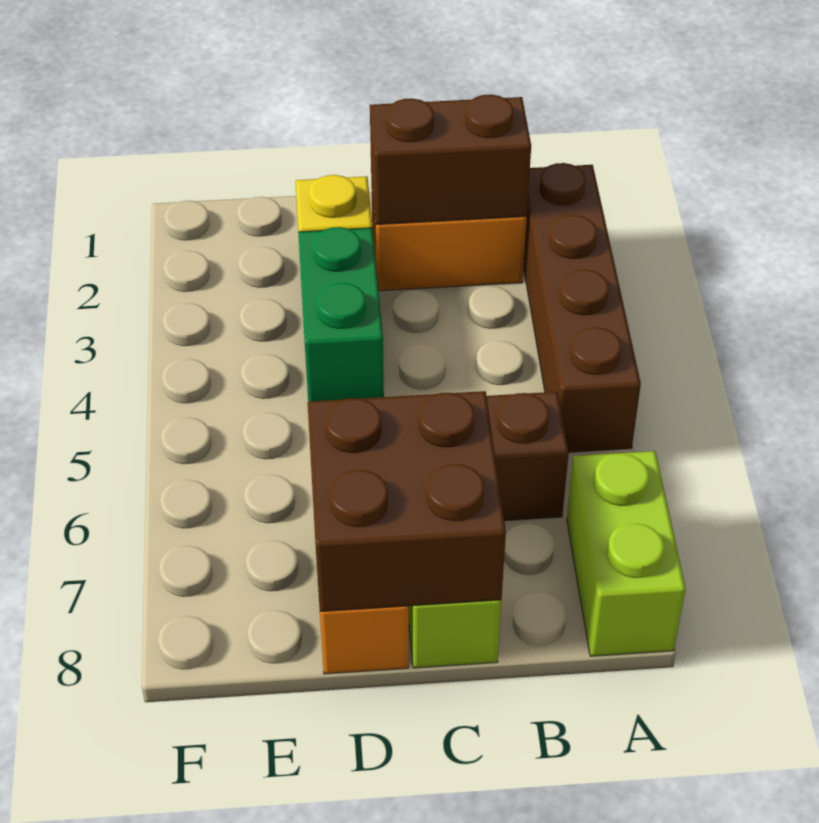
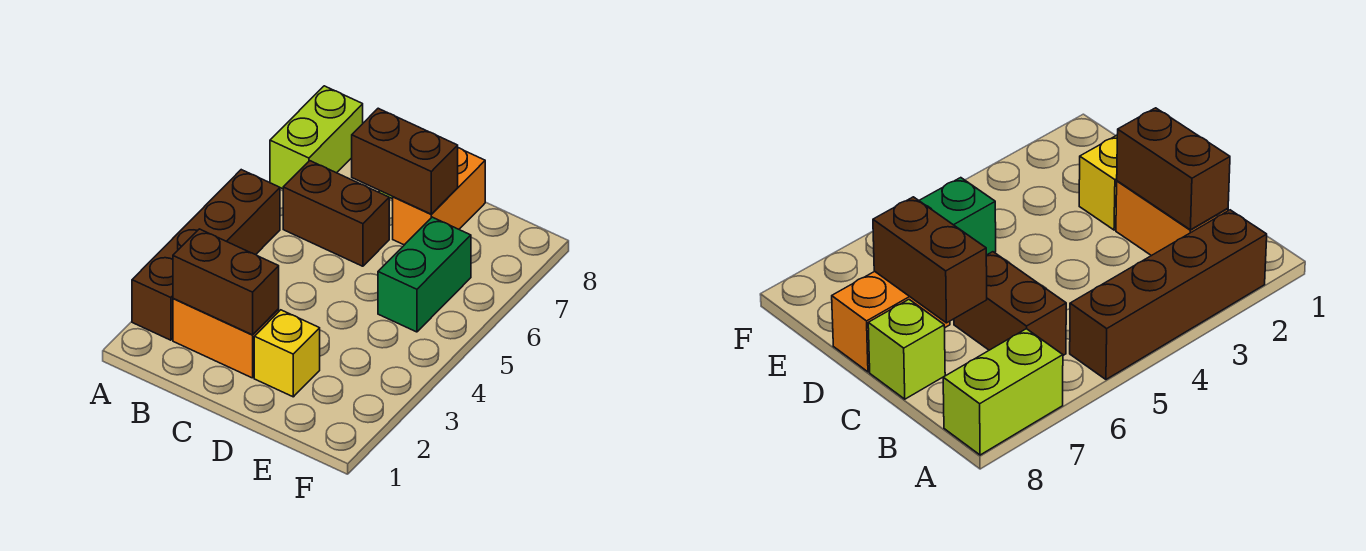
brown 2x2 brick [308,391,506,612] -> brown 1x2 brick [352,108,458,214]
green 1x2 brick [298,227,384,401] -> green 1x2 brick moved to [378,217,471,332]

